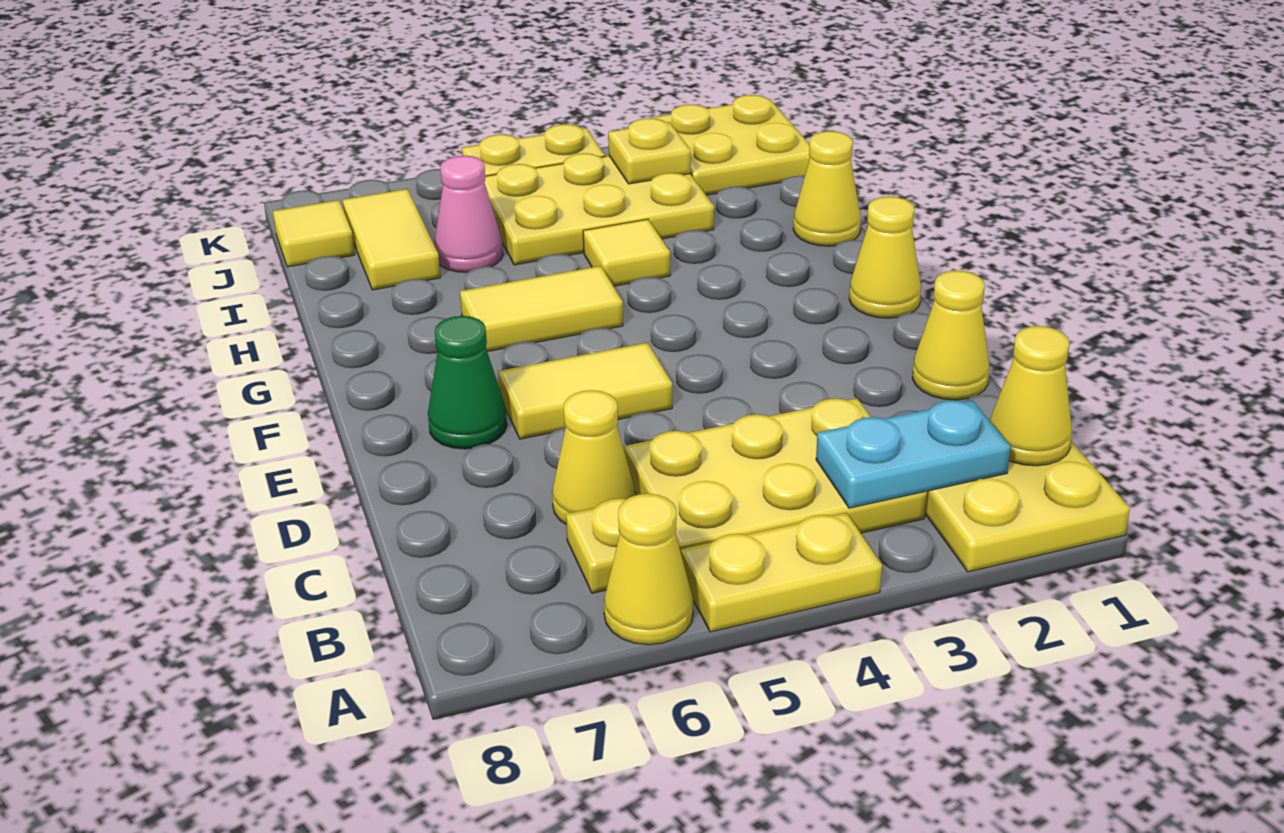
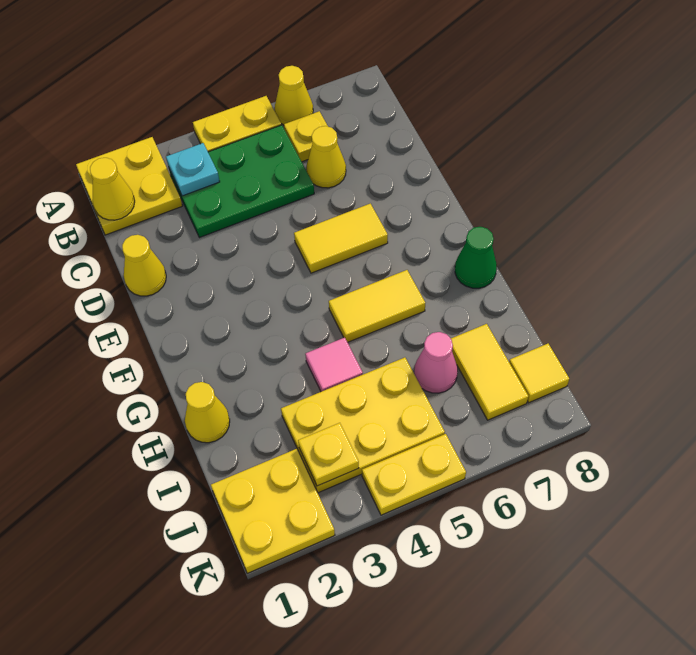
cyan 1x2 plate [816,400,1011,508] -> cyan 1x1 plate [166,143,220,196]
yellow 2x3 plate [624,398,927,550] -> green 2x3 plate [169,125,314,238]
green 1x1 cone [428,316,507,449] -> green 1x1 cone moved to [455,227,497,288]
yellow 1x1 cone [849,196,921,318] -> none
yellow 1x1 tile [583,219,670,286] -> pink 1x1 tile [305,338,363,392]

